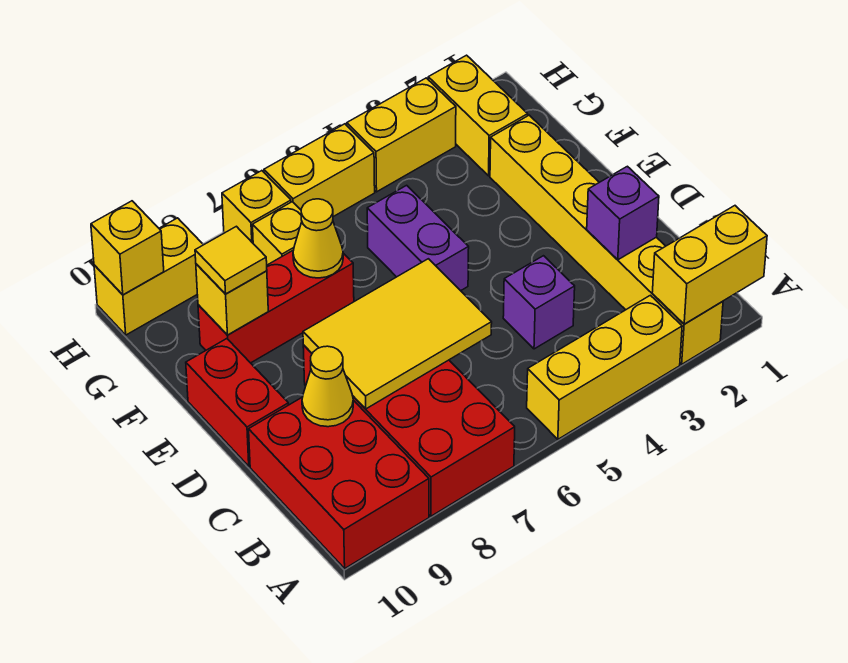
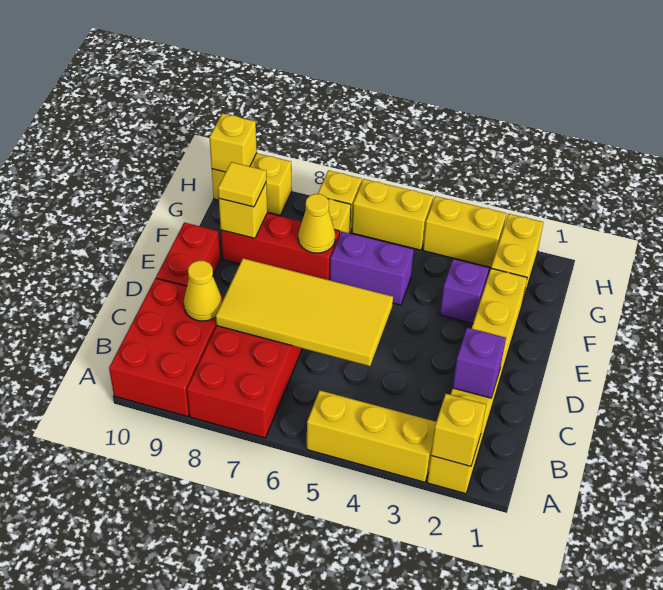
yellow 1x2 brick [652,206,767,324] -> yellow 1x1 brick [431,394,486,466]
purple 1x1 brick [503,256,575,349] -> purple 1x1 brick moved to [440,259,489,324]
yellow 2x3 tile [303,259,492,409] -> yellow 2x4 tile [216,258,393,366]
purple 1x2 brick [367,185,469,291] -> purple 1x2 brick turned to [330,232,414,305]

